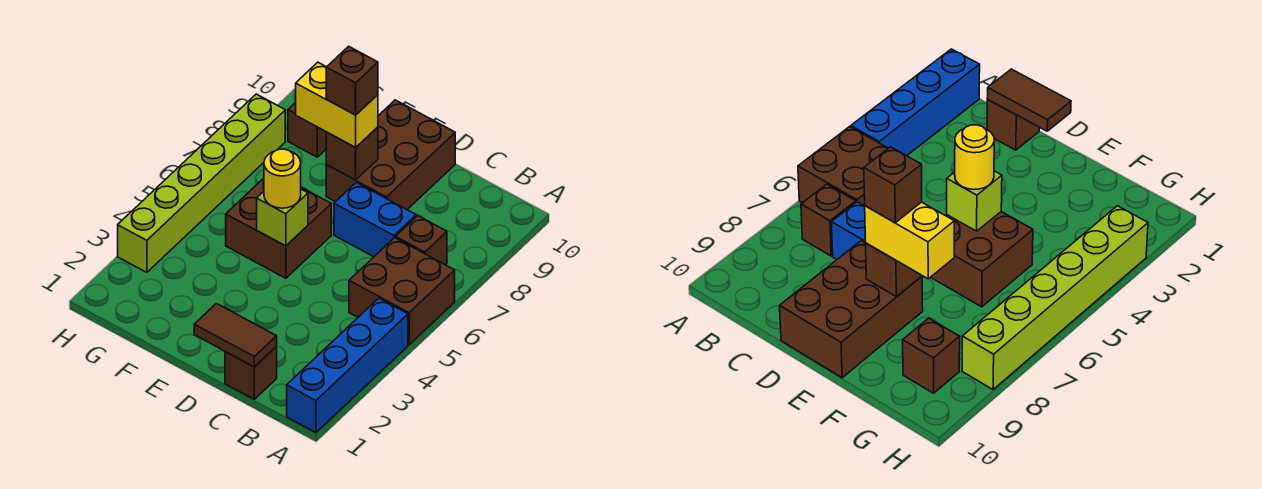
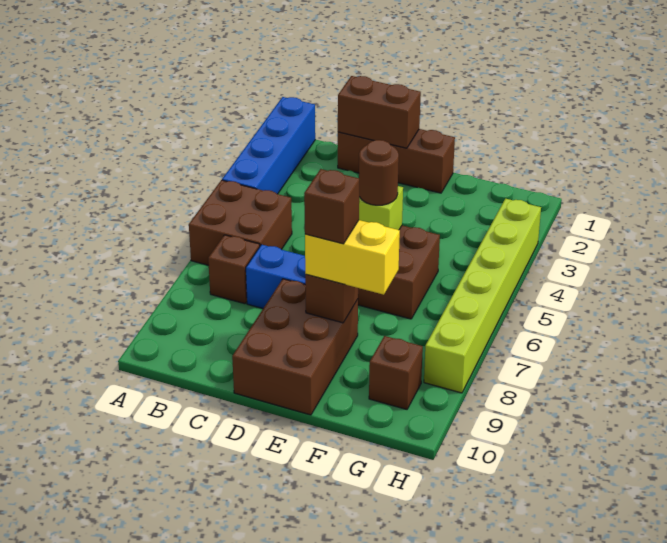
brown 1x1 brick [225,347,277,399] -> brown 1x3 brick [338,129,455,193]
brown 1x2 tile [194,304,277,367] -> brown 1x2 brick [338,76,421,148]
yellow 1x1 round brick [264,149,301,208] -> brown 1x1 round brick [359,140,399,205]

